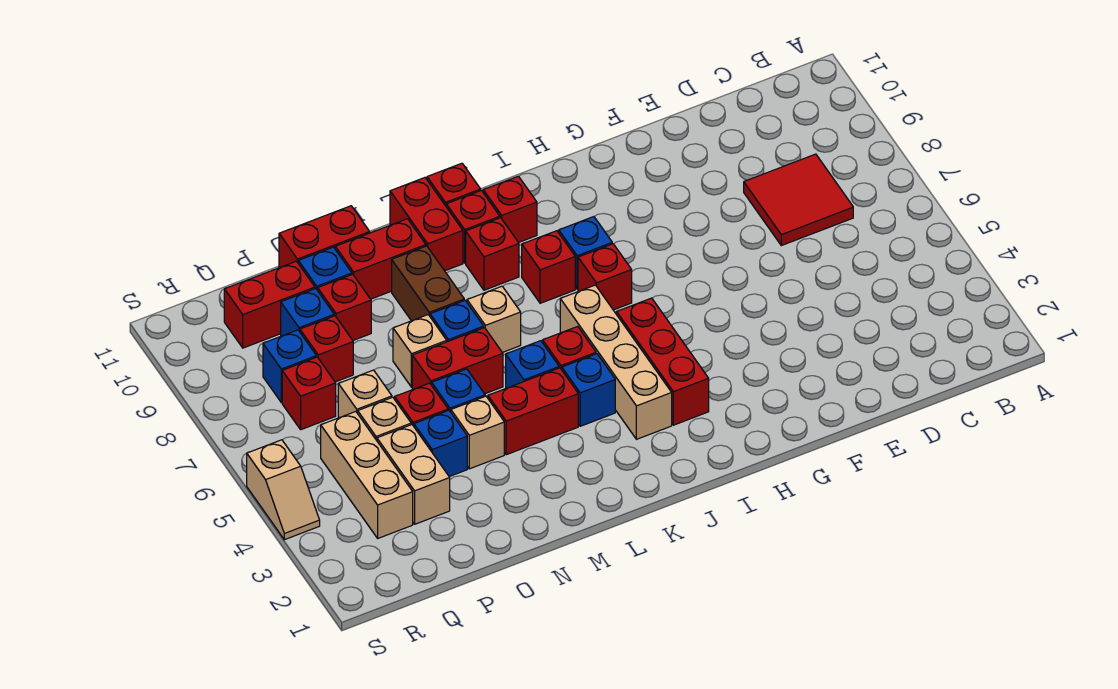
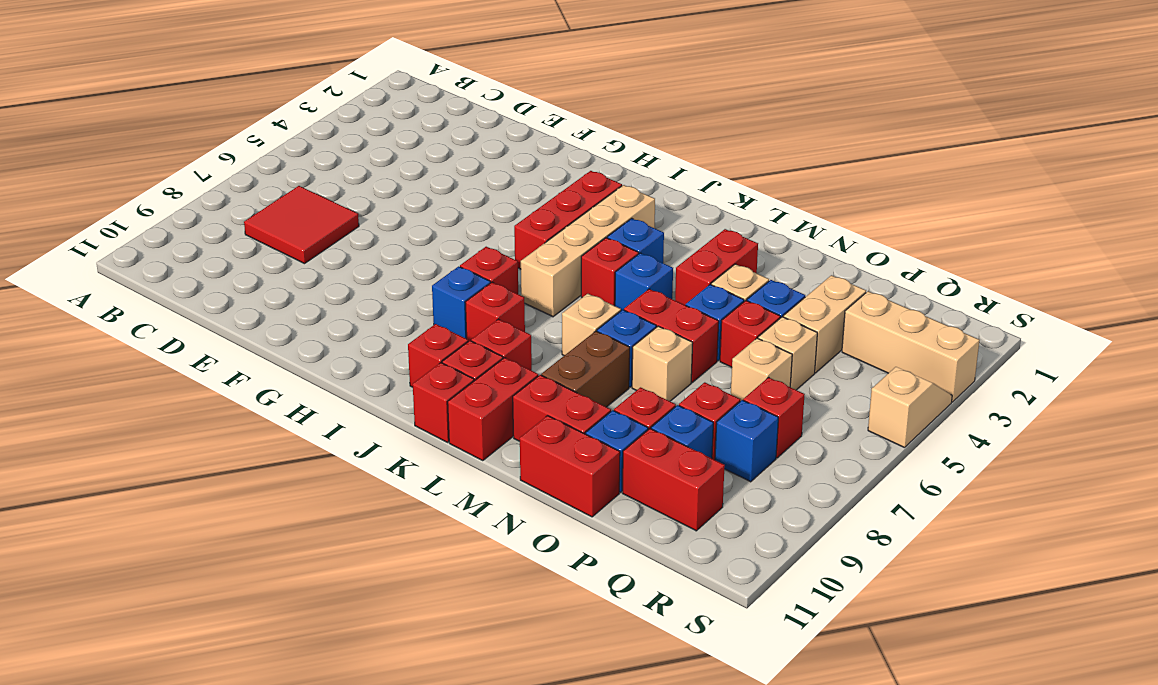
red 1x2 brick [488,368,578,455] -> red 1x2 brick turned to [675,229,758,305]
tan 1x3 brick [321,412,413,538] -> tan 1x3 brick turned to [842,291,980,402]

